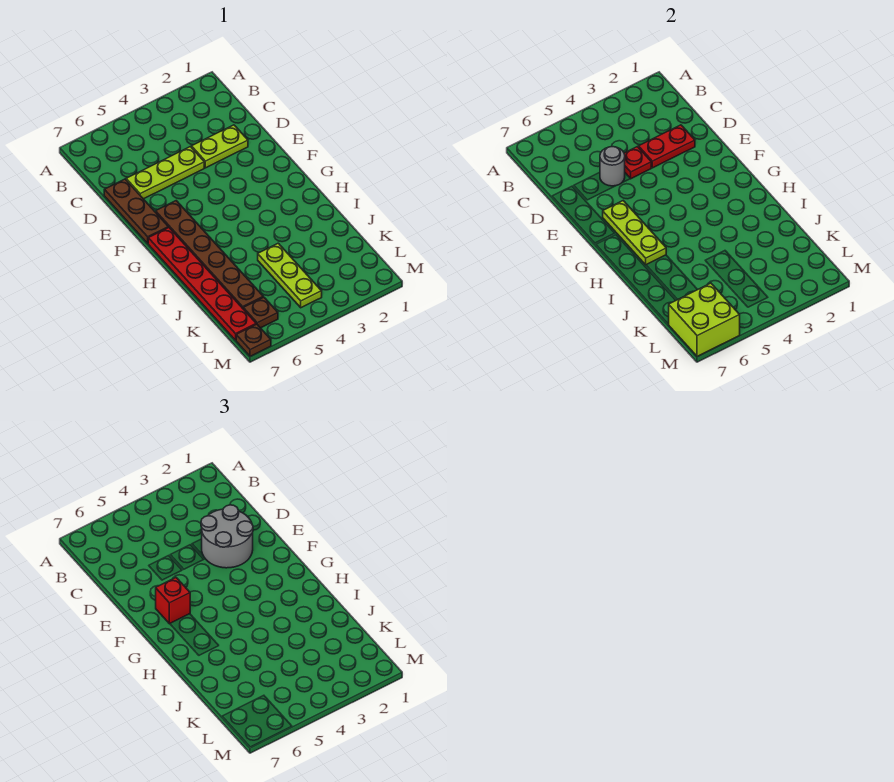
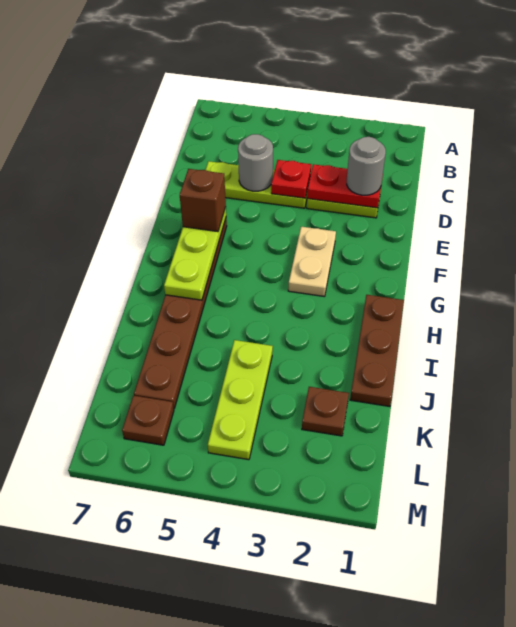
grey 2x2 round brick [201,505,253,568] -> grey 1x1 round brick [347,137,386,195]
brown 1x3 plate [104,179,168,243] -> brown 1x3 plate moved to [350,295,404,407]
none -> tan 1x2 plate [288,227,336,297]
red 1x1 brick [156,578,190,624] -> brown 1x1 brick [180,169,226,232]
red 1x6 plate [148,227,256,340] -> none
lime 2x2 brick [669,283,740,356] -> none
brown 1x1 plate [236,324,271,356] -> brown 1x1 plate moved to [302,387,349,436]

